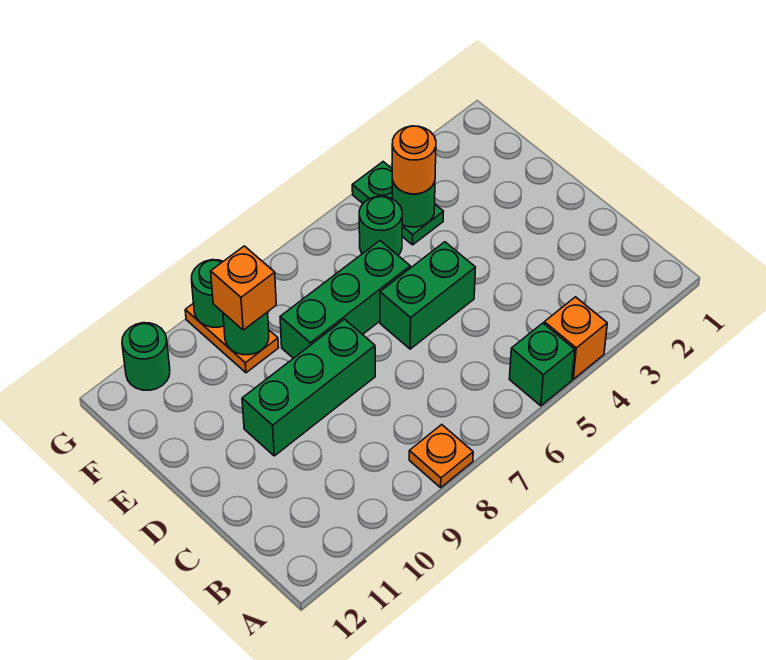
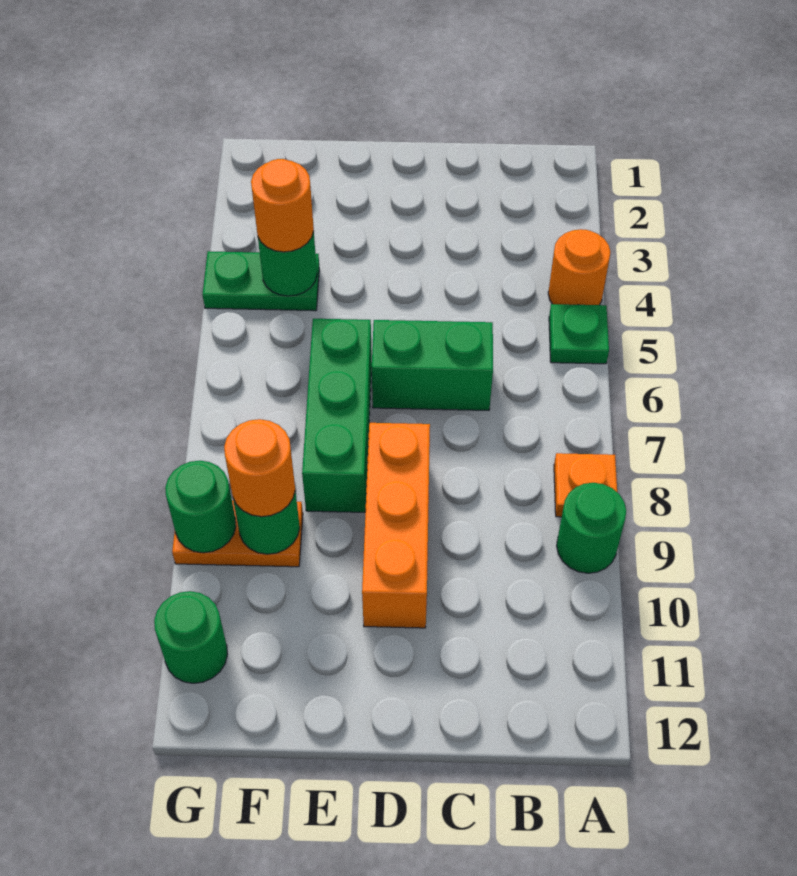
orange 1x1 brick [544,297,607,379] -> orange 1x1 round brick [548,229,610,305]
green 1x1 brick [509,323,575,406] -> green 1x1 plate [549,304,609,364]
green 1x2 brick [380,242,476,349] -> green 1x2 brick turned to [372,320,493,410]
green 1x3 brick [242,319,375,456] -> orange 1x3 brick [362,423,430,628]
green 1x1 round brick [359,196,402,255] -> green 1x1 round brick moved to [557,483,626,573]
orange 1x1 brick [211,246,276,330] -> orange 1x1 round brick [224,419,295,517]

